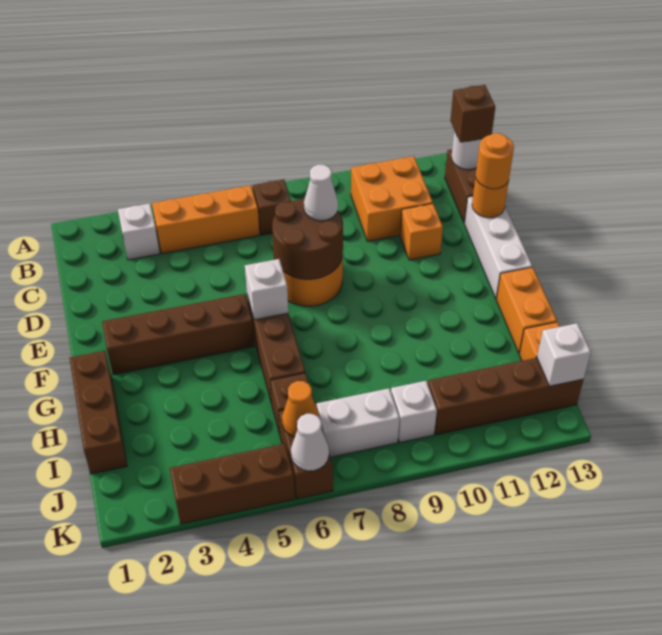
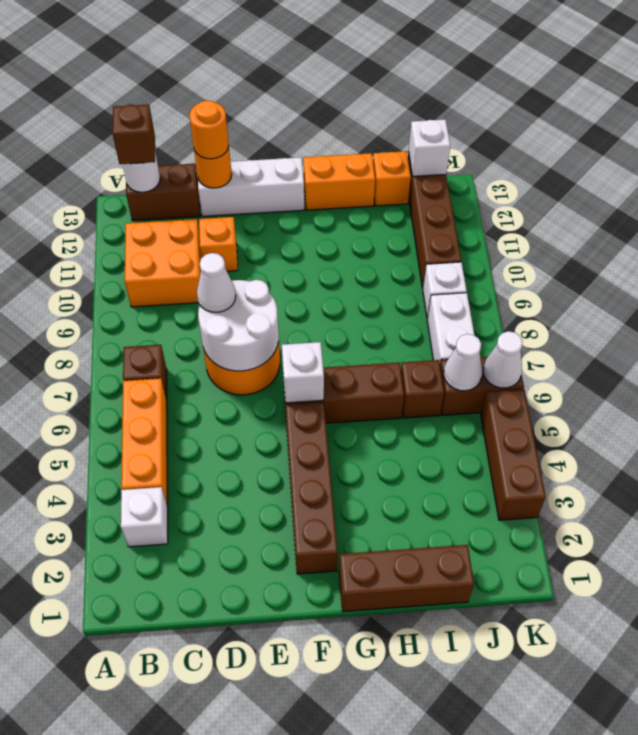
brown 2x2 round brick [272,199,343,279] -> white 2x2 round brick [198,280,279,371]
orange 1x1 cone [282,381,319,437] -> white 1x1 cone [444,334,482,391]

